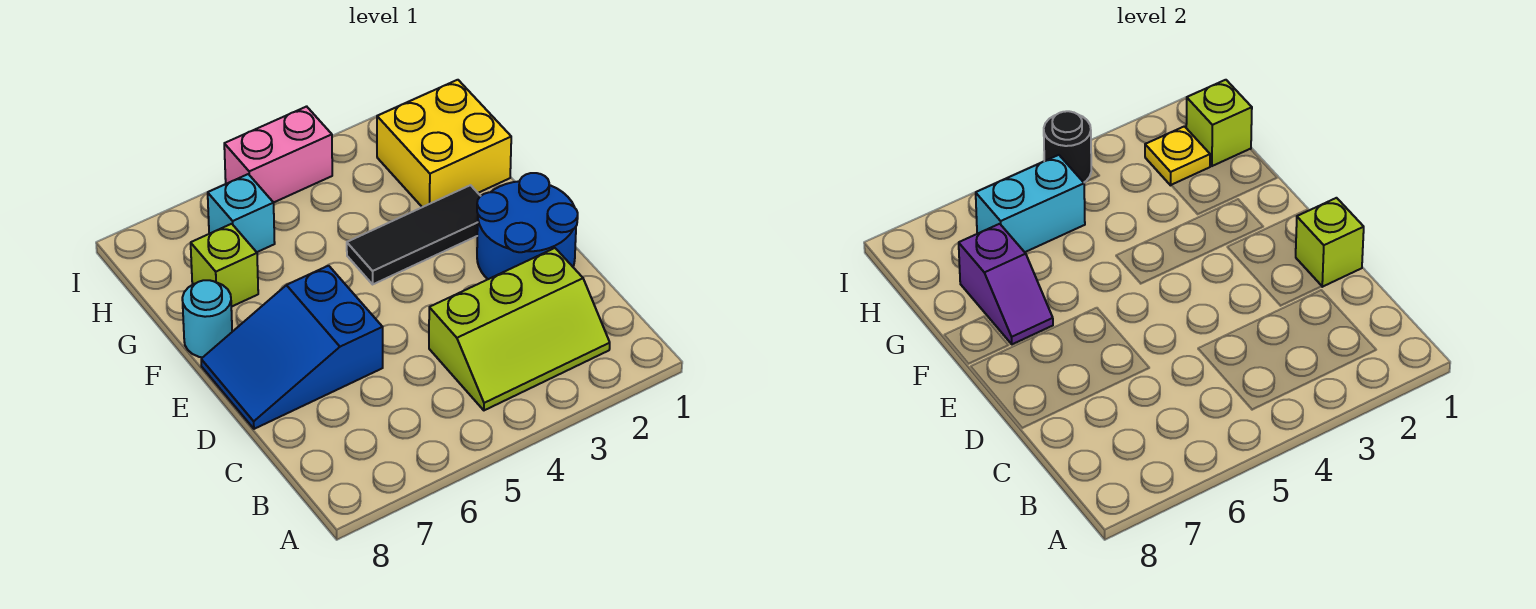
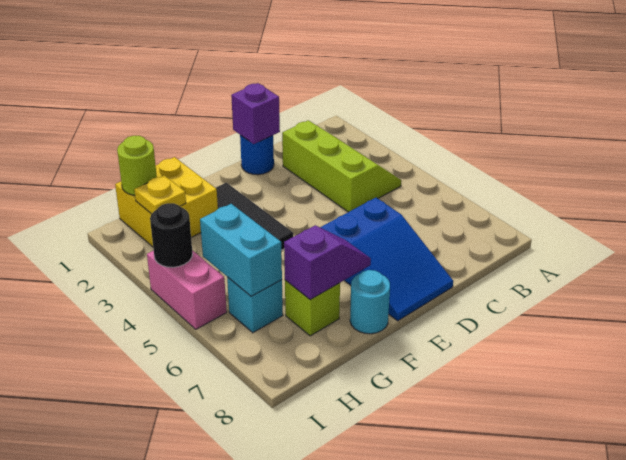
blue 2x2 round brick [477,173,578,279] -> blue 1x1 round brick [240,135,274,175]
lime 1x1 brick [1296,198,1364,287] -> purple 1x1 brick [231,83,280,144]
lime 1x1 brick [1186,80,1252,166] -> lime 1x1 round brick [117,136,157,195]

